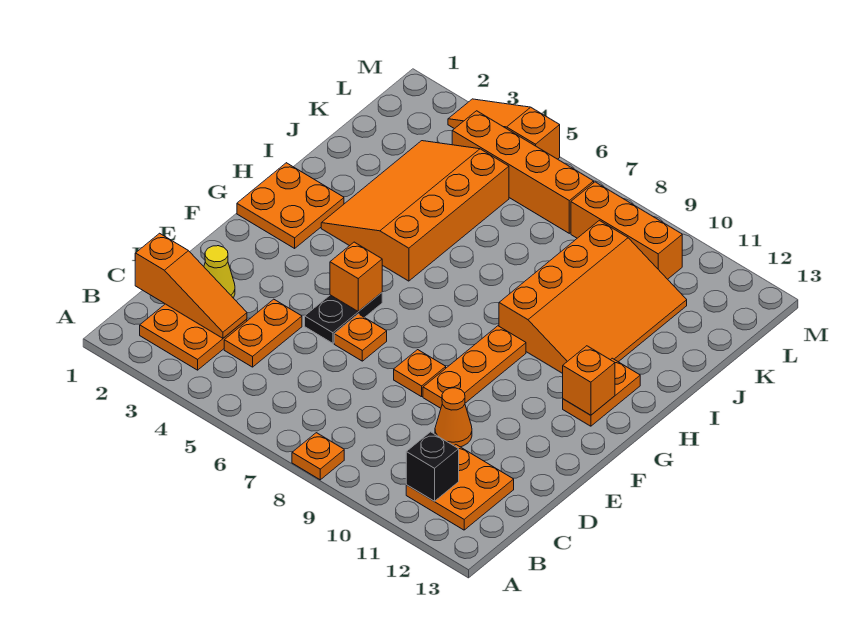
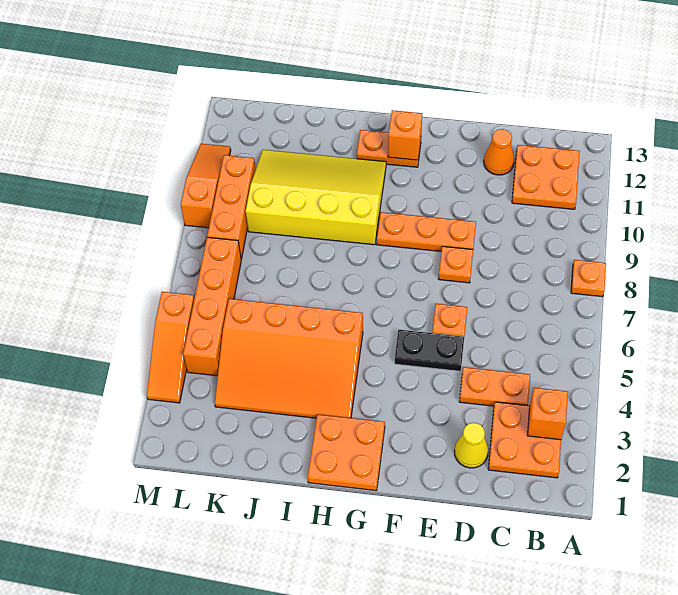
black 1x1 brick [406,432,459,501] -> none
orange 1x3 slope [135,233,247,338] -> orange 1x3 slope moved to [181,144,231,228]
orange 1x1 cone [435,388,472,447] -> orange 1x1 cone moved to [484,129,514,175]
orange 1x1 brick [330,242,382,311] -> orange 1x1 brick moved to [527,388,568,440]
orange 3x4 slope [499,220,687,373] -> yellow 3x4 slope [246,150,386,245]

